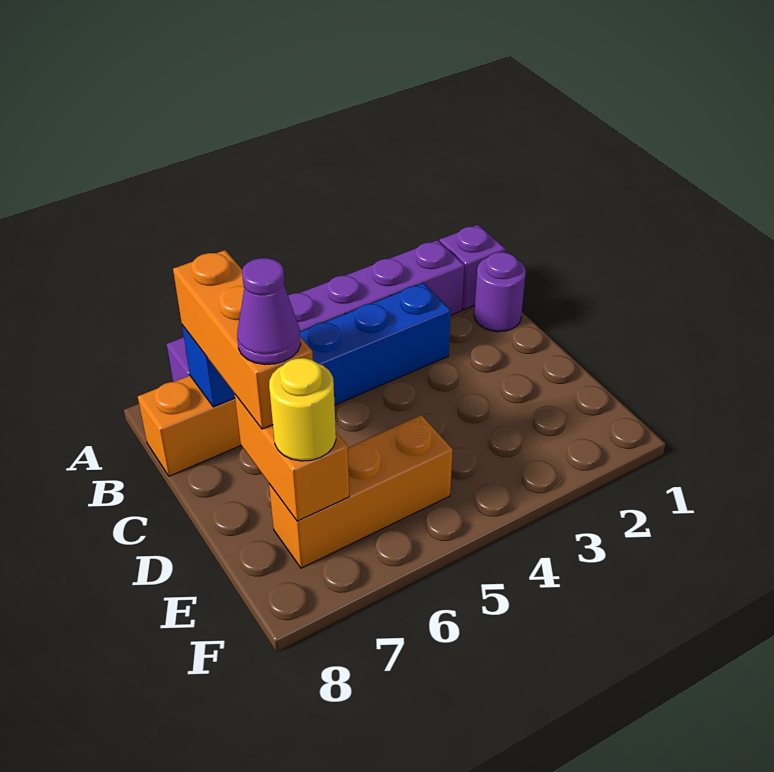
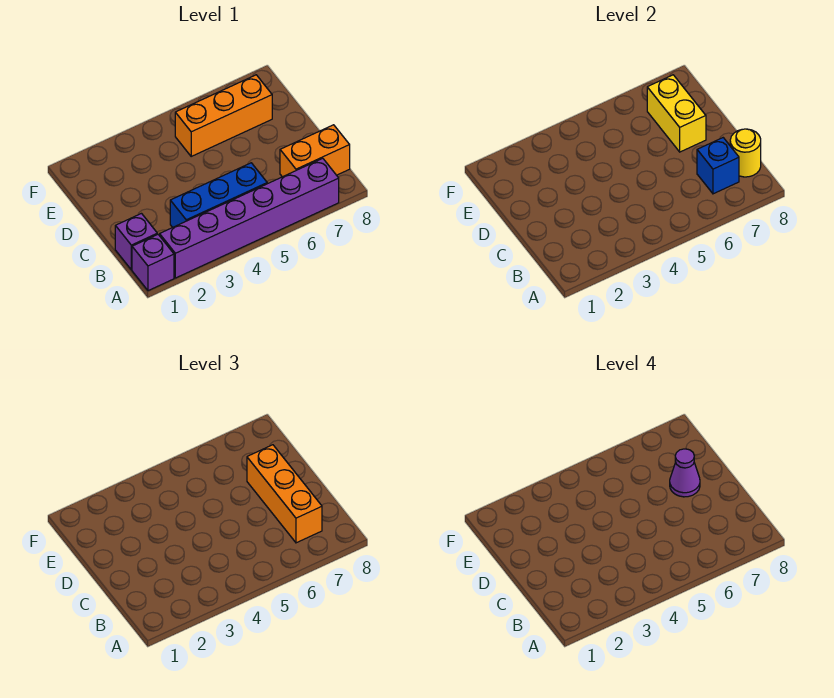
purple 1x1 round brick [474,252,526,332] -> purple 1x1 brick [115,214,157,270]
orange 1x2 brick [235,395,349,521] -> yellow 1x2 brick [647,75,706,152]
yellow 1x1 round brick [269,358,336,461] -> yellow 1x1 round brick moved to [730,129,761,177]

